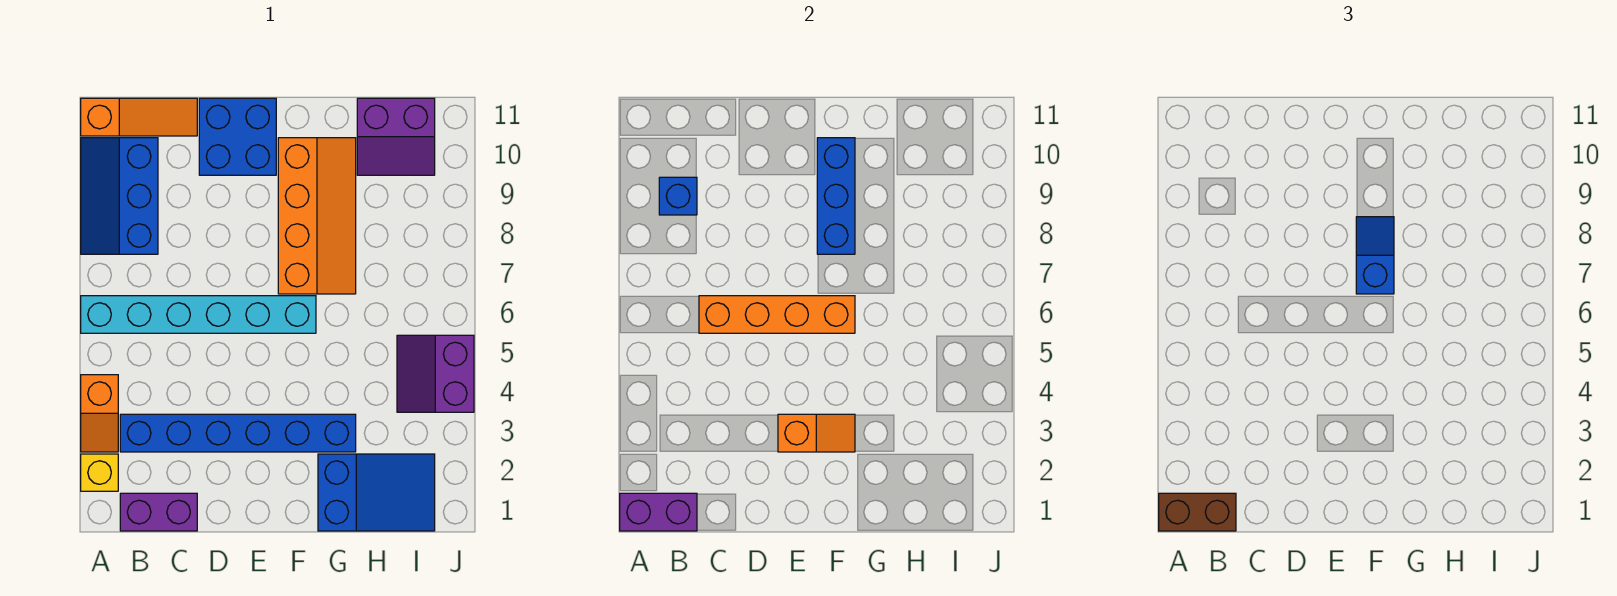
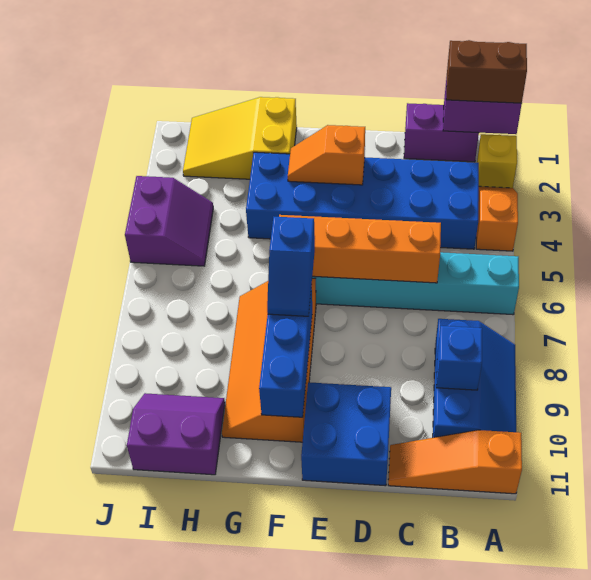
blue 1x6 brick [120,414,356,452] -> blue 2x6 brick [246,152,479,249]
blue 2x3 slope [318,454,435,531] -> yellow 2x3 slope [183,97,297,179]

